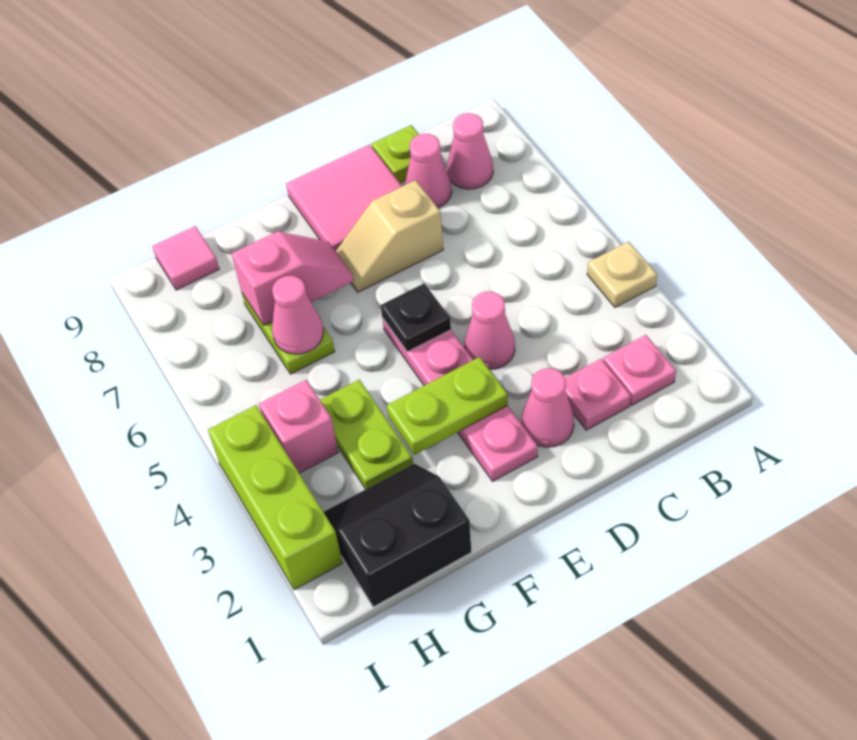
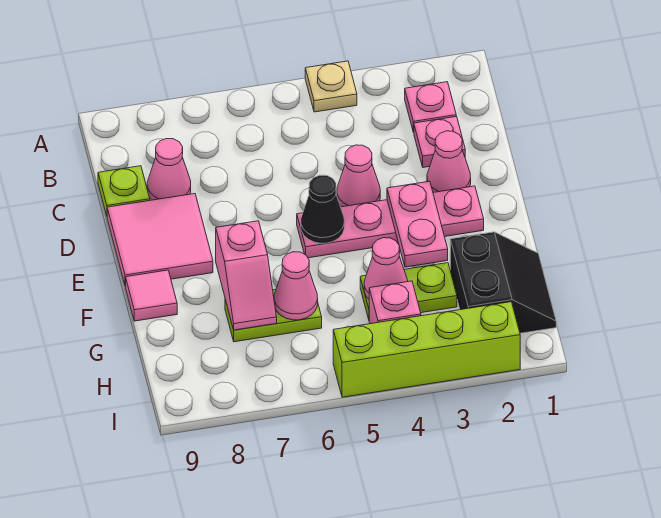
pink 1x1 cone [447,113,493,189] -> pink 1x1 cone moved to [364,238,408,299]
tan 1x2 slope [336,180,443,292] -> none
lime 1x2 plate [387,357,508,455] -> pink 1x2 plate [387,181,448,267]
black 1x1 plate [381,283,451,352] -> black 1x1 cone [301,175,344,243]
pink 1x2 slope [232,231,353,325] -> pink 1x2 slope turned to [216,221,277,330]
black 2x2 slope [324,464,471,607] -> black 2x2 slope turned to [450,232,556,333]
pink 1x1 tile [152,226,219,290] -> pink 1x1 tile moved to [126,270,177,321]
lime 1x3 brick [208,405,343,590] -> lime 1x4 brick [333,302,520,397]

